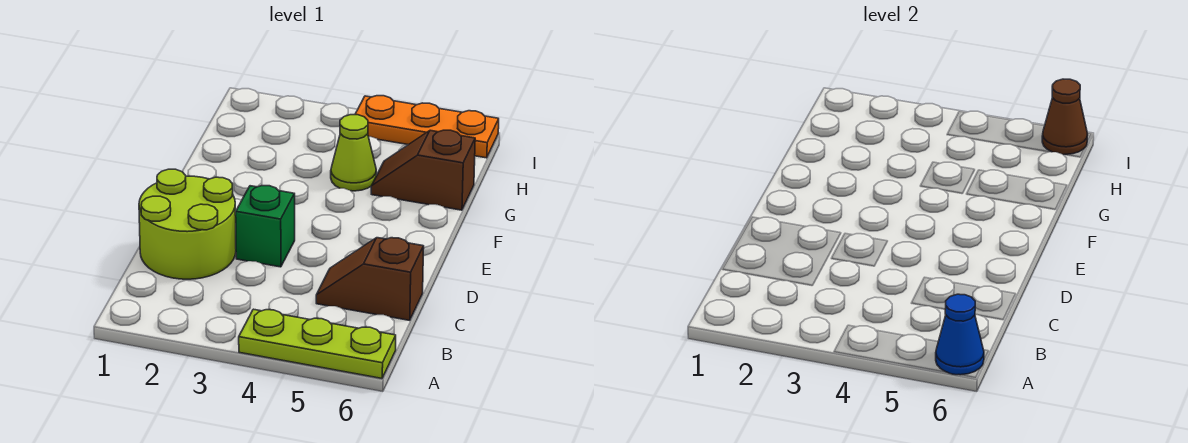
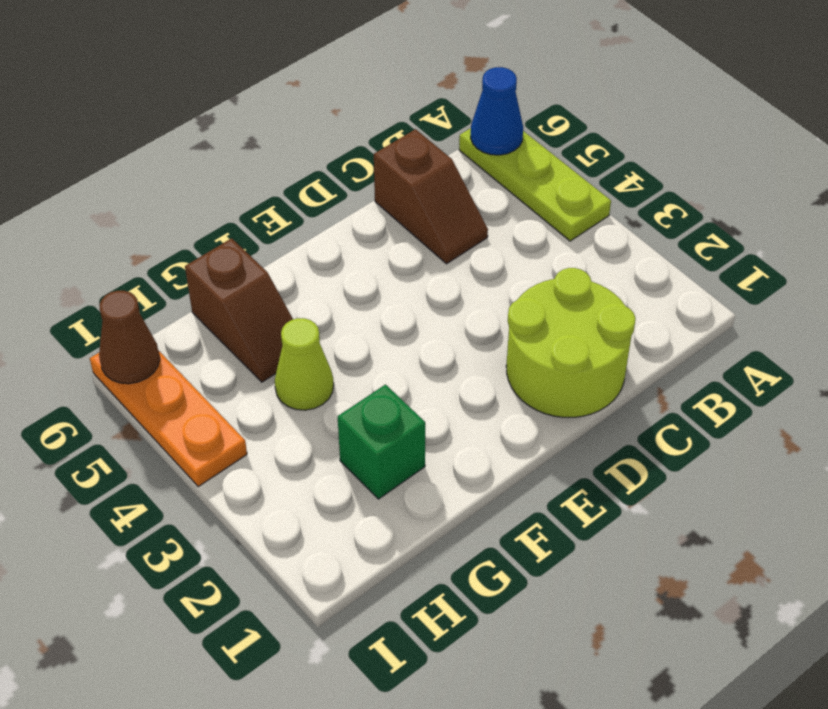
green 1x1 brick [236,186,295,267] -> green 1x1 brick moved to [338,385,425,499]

